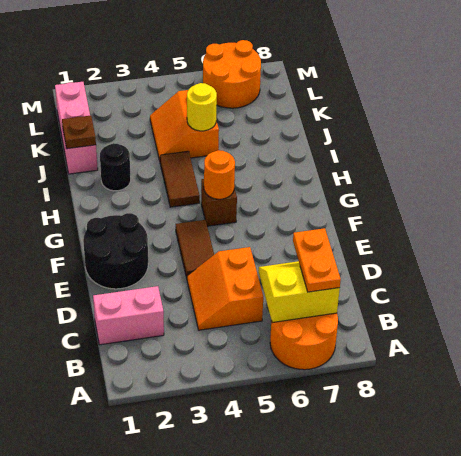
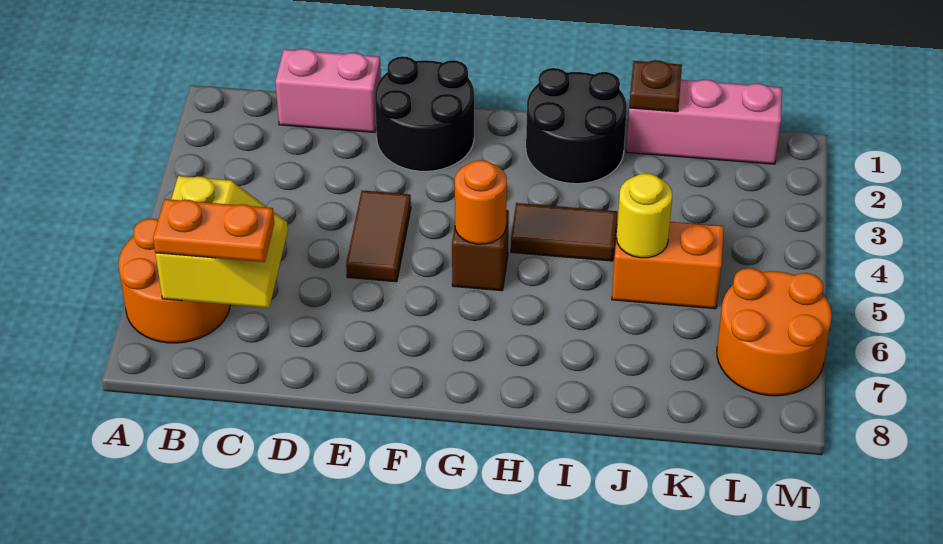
pink 1x2 brick [93,286,164,345] -> pink 1x2 brick turned to [275,49,381,132]
orange 2x2 slope [187,247,263,330] -> none
brown 1x2 tile [176,220,214,278] -> brown 1x2 tile turned to [346,190,411,282]
black 1x1 round brick [100,143,131,191] -> black 2x2 round brick [526,68,627,184]

